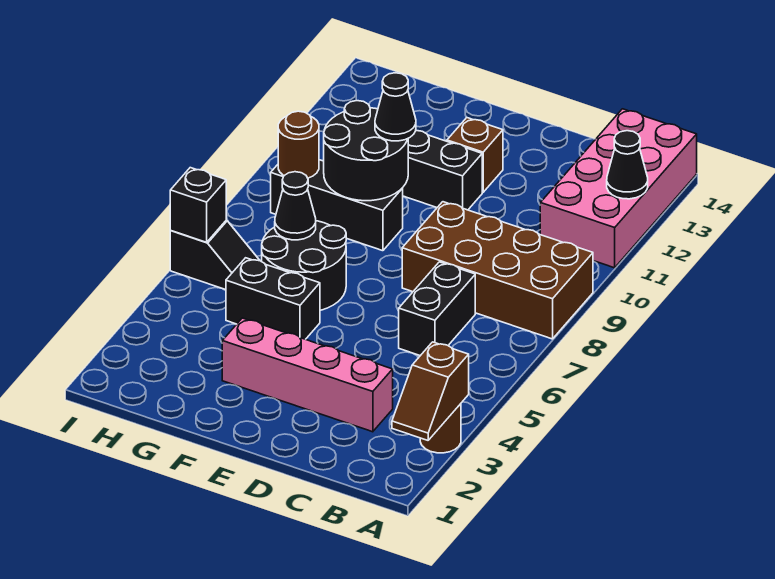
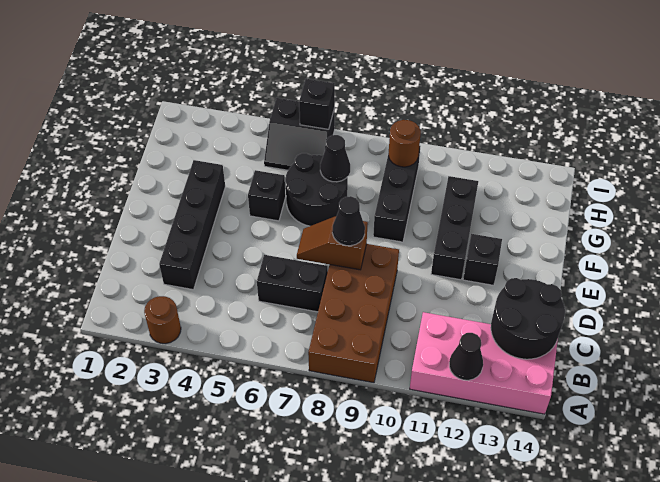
brown 1x2 slope [392,342,469,440] -> brown 1x2 slope moved to [297,216,368,270]
pink 1x4 brick [222,318,393,432] -> black 1x4 brick [159,160,225,289]
brown 1x1 brick [447,118,503,192] -> black 1x1 brick [463,234,502,285]
black 1x2 brick [226,258,320,339] -> black 1x1 brick [248,170,286,221]
black 2x2 round brick [324,101,408,201] -> black 2x2 round brick moved to [491,278,565,359]
black 1x1 cone [375,73,416,141] -> black 1x1 cone moved to [332,196,365,246]
black 1x2 slope [170,220,260,290] -> black 2x2 slope [264,98,335,170]

